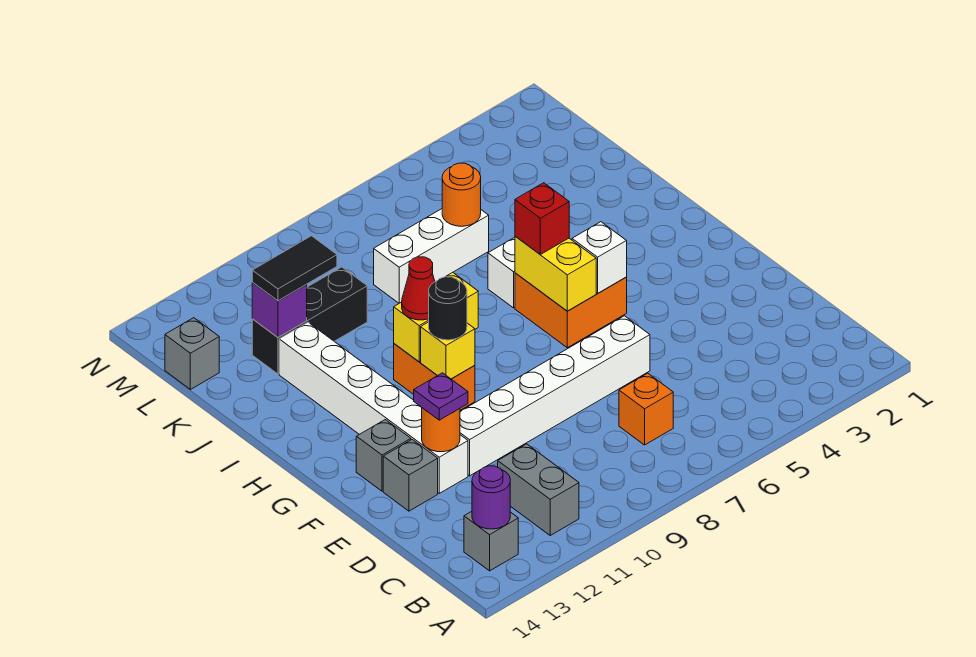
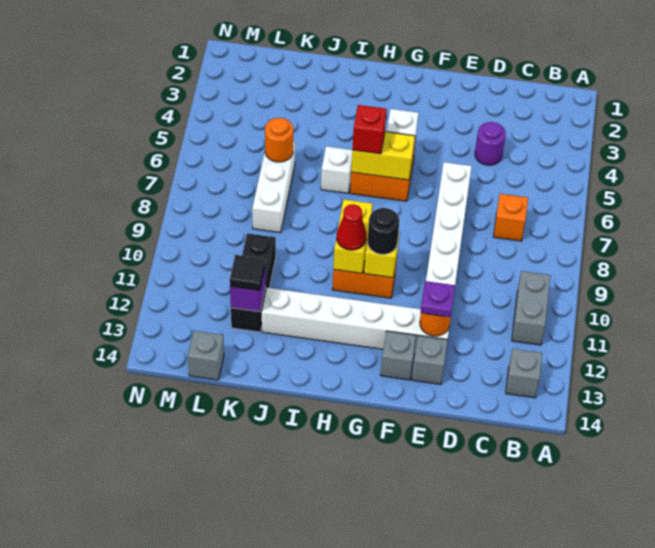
grey 1x2 brick [498,444,579,535] -> grey 1x2 brick turned to [512,271,551,345]
purple 1x1 round brick [472,466,510,529] -> purple 1x1 round brick moved to [475,122,506,165]
black 1x2 tile [252,236,337,301] -> black 1x1 tile [230,255,265,291]

